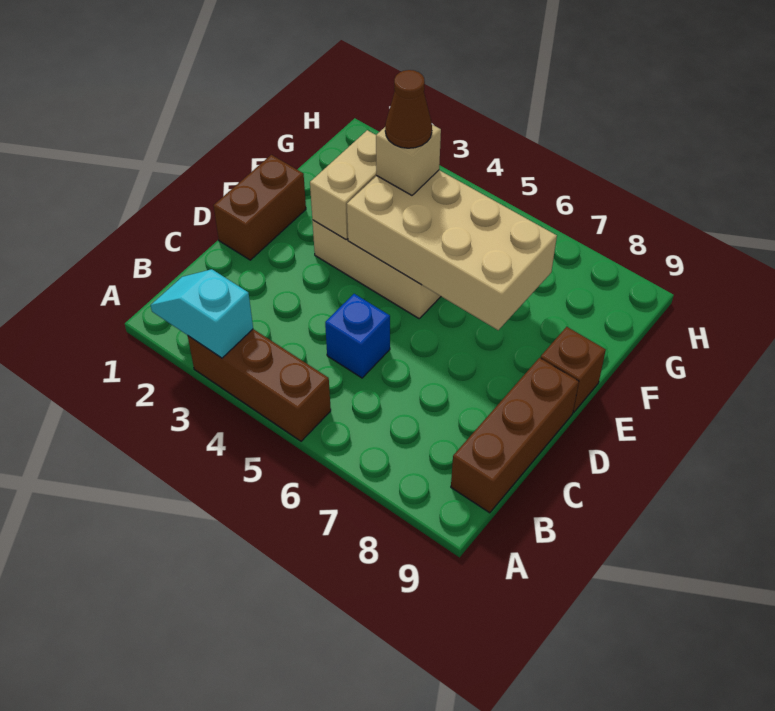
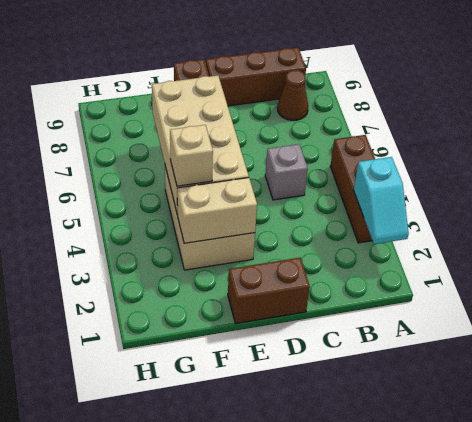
blue 1x1 brick [325,294,390,378] -> grey 1x1 brick [265,144,308,200]
brown 1x1 cone [385,70,432,148] -> brown 1x1 cone moved to [277,70,308,120]

